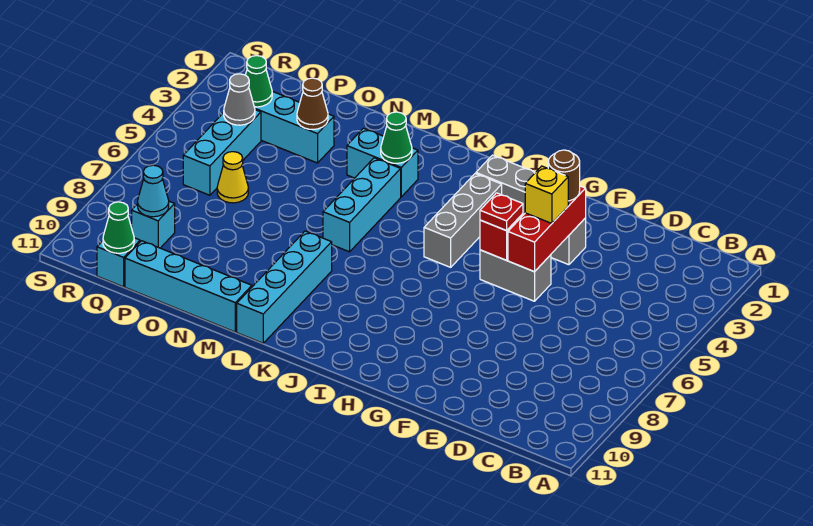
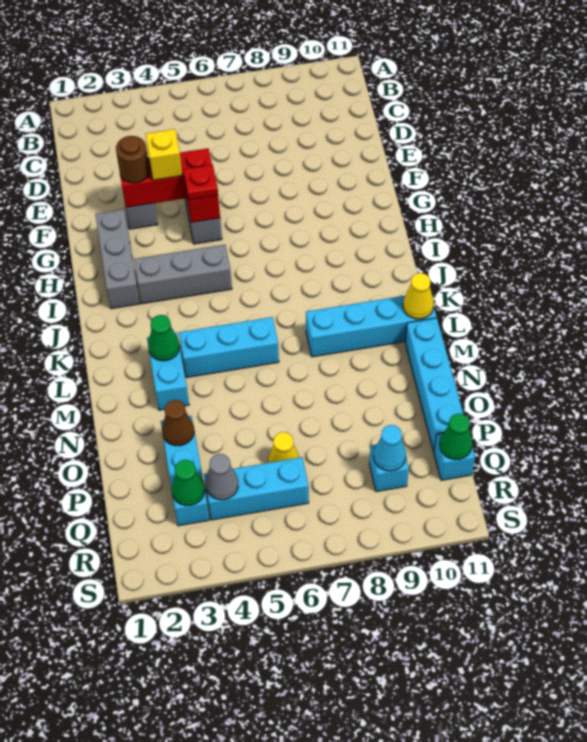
none -> yellow 1x1 cone [403,273,434,319]

